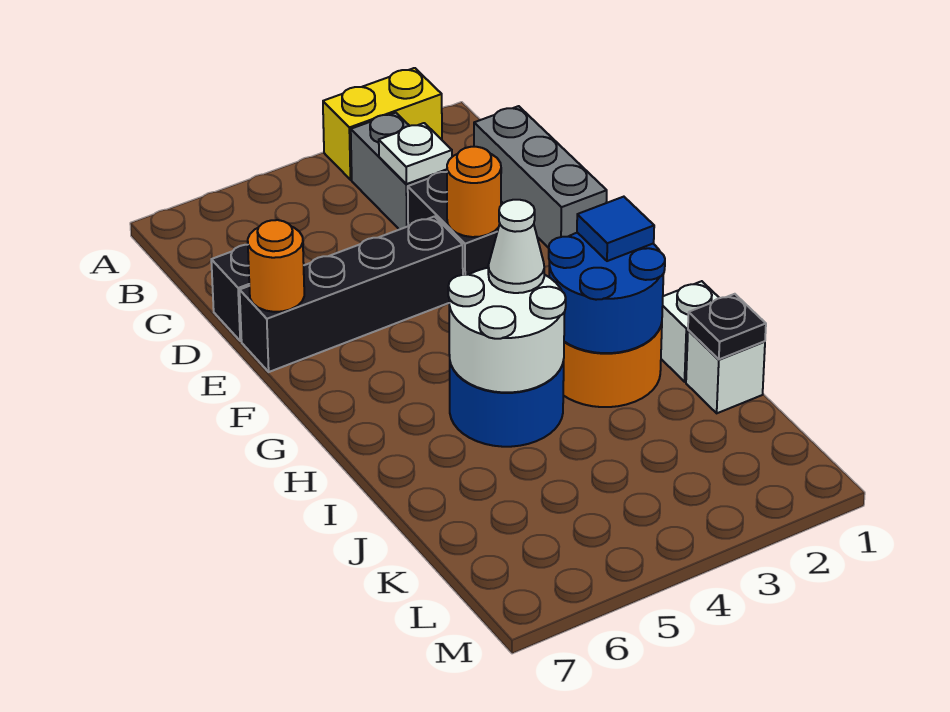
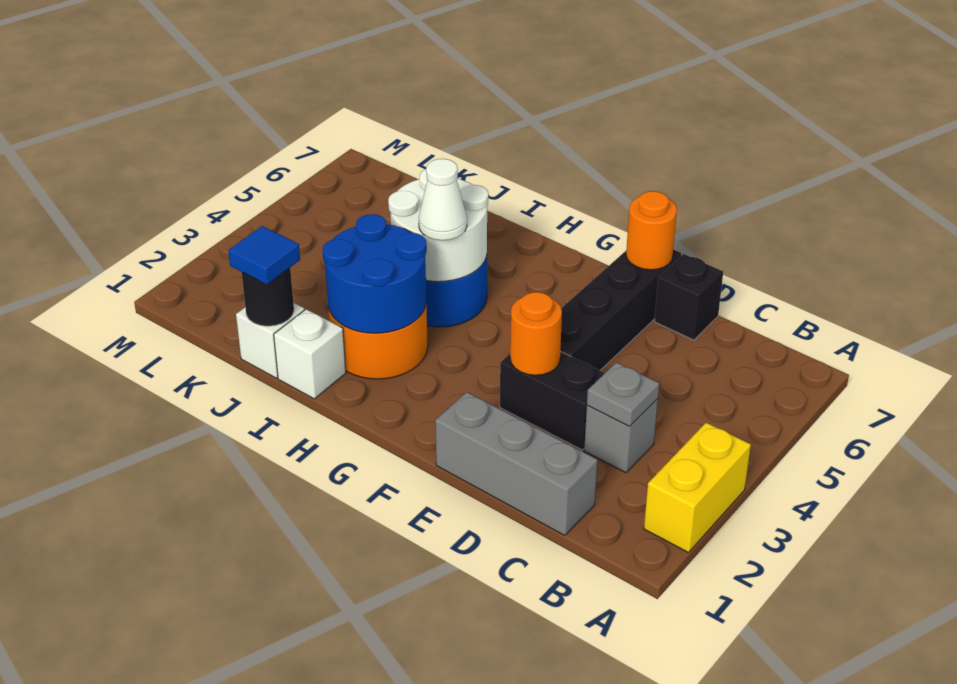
grey 1x2 brick [351,113,447,230] -> grey 1x1 brick [584,399,658,473]
white 1x1 plate [379,123,452,184] -> grey 1x1 plate [587,362,659,426]
blue 1x1 tile [577,197,654,261] -> blue 1x1 tile moved to [228,226,300,285]
black 1x1 plate [688,294,766,359] -> black 1x1 round brick [241,268,294,326]

